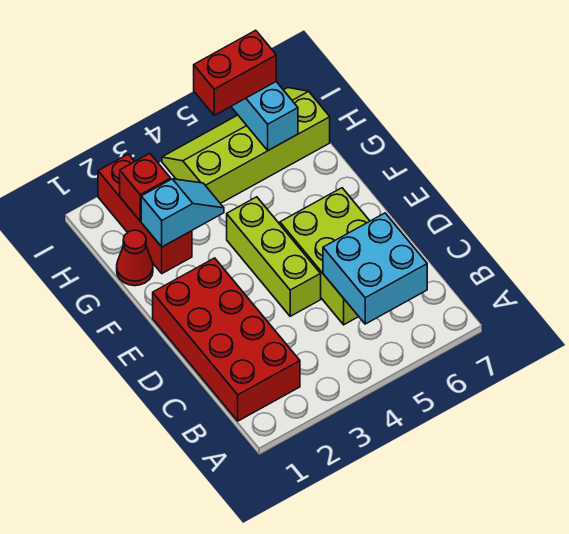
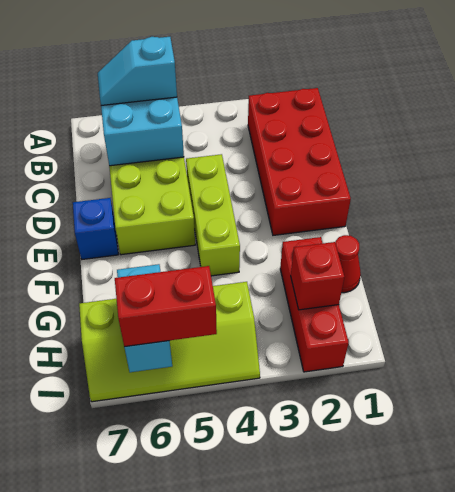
none -> blue 1x1 brick [73,198,118,259]
cyan 1x2 slope [141,179,224,247] -> cyan 1x2 slope moved to [98,37,177,105]

